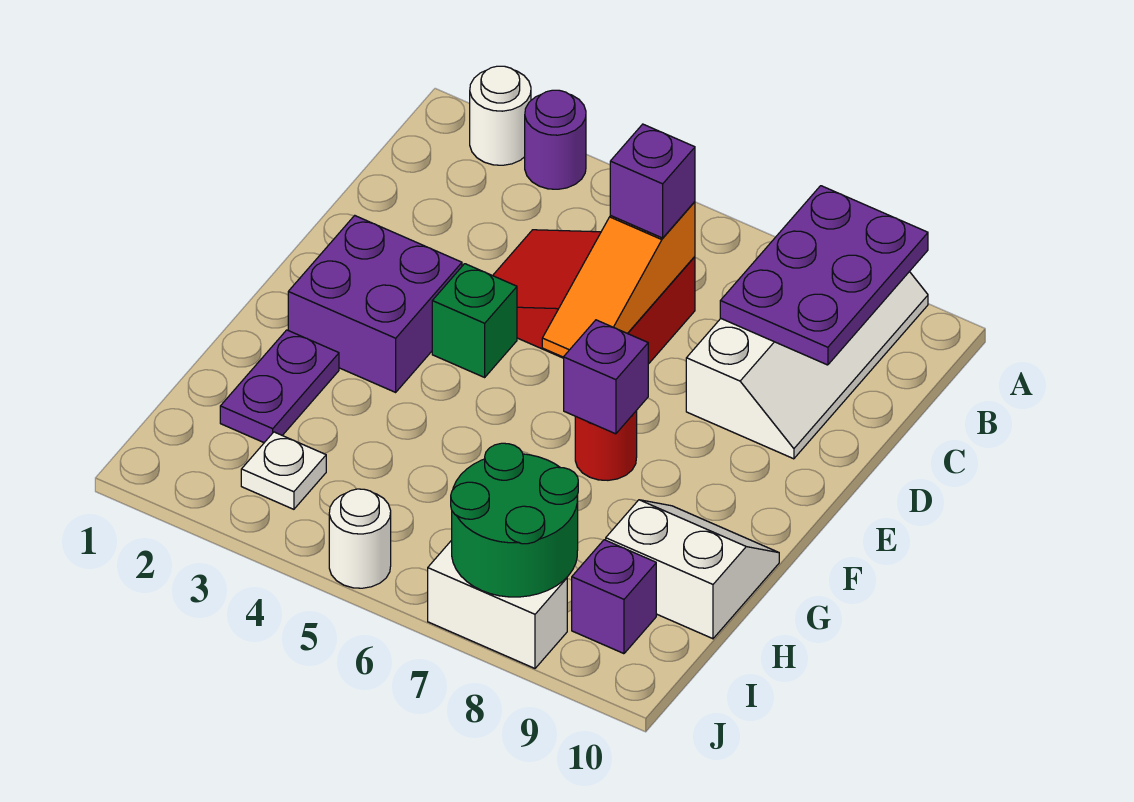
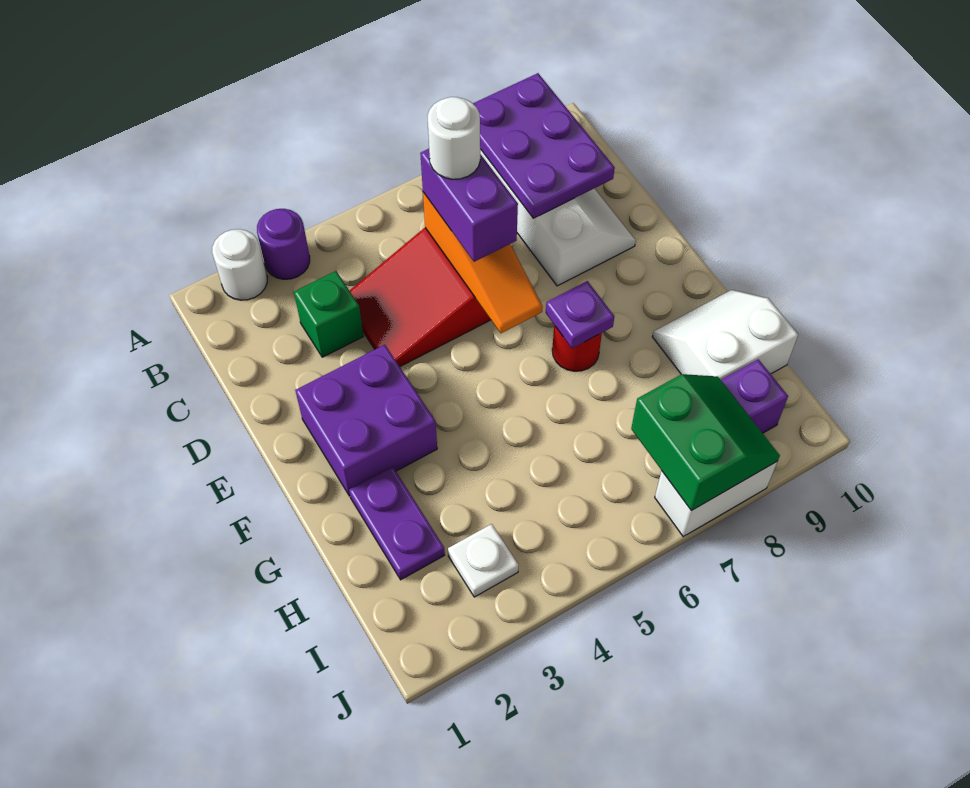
purple 1x1 brick [610,124,695,238] -> purple 1x2 brick [420,149,518,262]
green 1x1 brick [432,264,517,377] -> green 1x1 brick moved to [294,271,364,357]
purple 1x1 brick [564,320,648,434] -> purple 1x1 plate [546,281,614,348]
green 2x2 round brick [451,443,578,597] -> green 2x2 slope [631,374,780,510]
white 1x1 round brick [329,489,391,588] -> white 1x1 round brick moved to [428,97,480,179]

